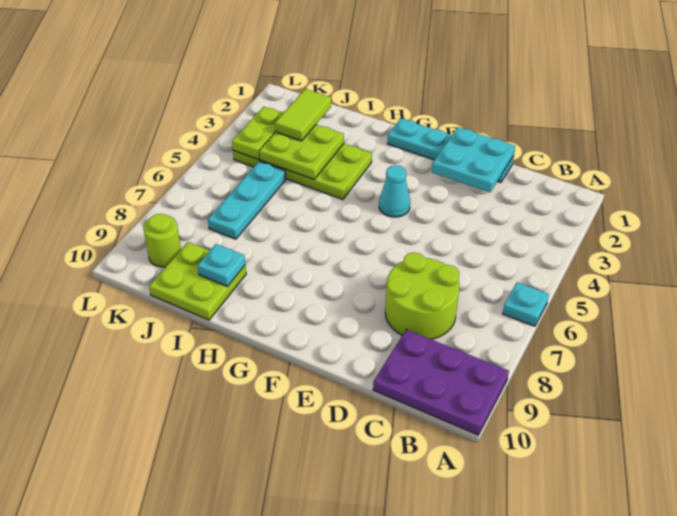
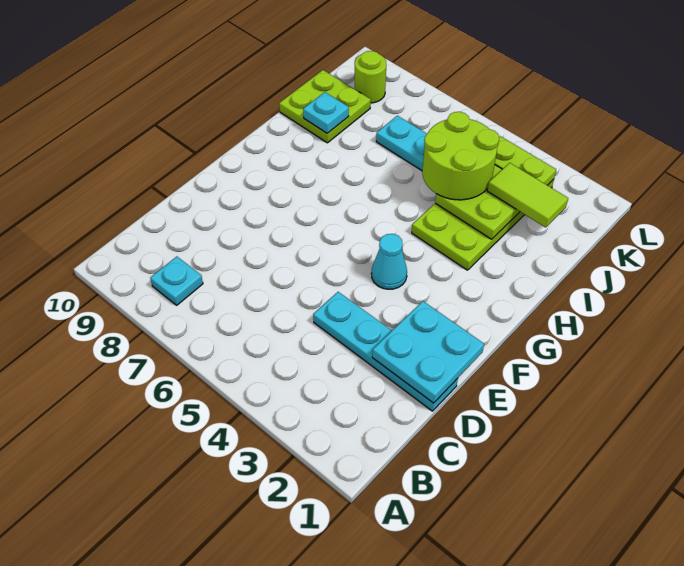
cyan 1x1 plate [503,282,549,326] -> cyan 1x1 plate moved to [150,256,203,305]
purple 2x3 plate [373,330,509,435] -> none
lime 2x2 round brick [385,252,459,339] -> lime 2x2 round brick moved to [422,112,499,200]
cyan 1x4 plate [387,119,514,182] -> cyan 1x4 plate turned to [313,292,458,411]

